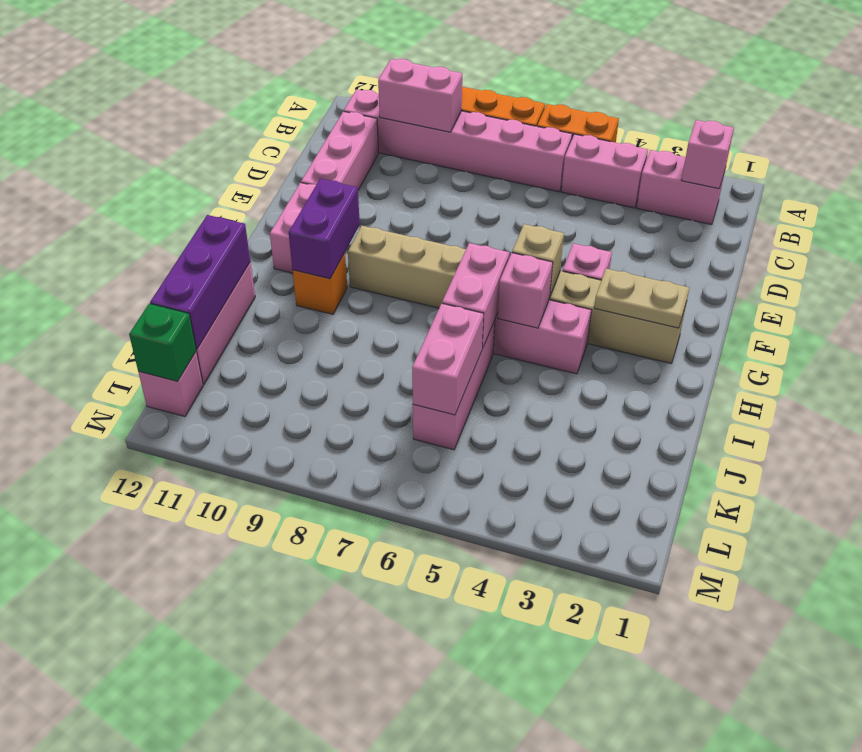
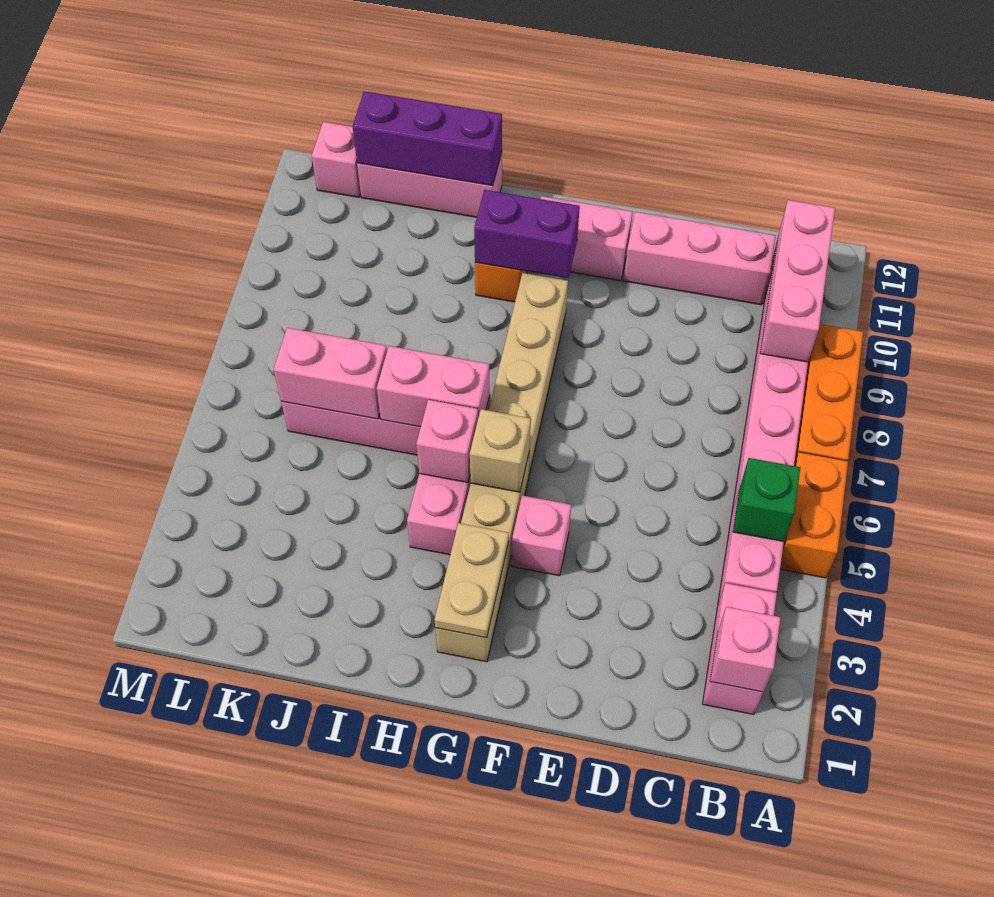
pink 1x2 brick [378,59,462,132] -> pink 1x3 brick [760,200,835,362]
green 1x1 brick [129,304,196,381] -> green 1x1 brick moved to [733,458,800,542]

